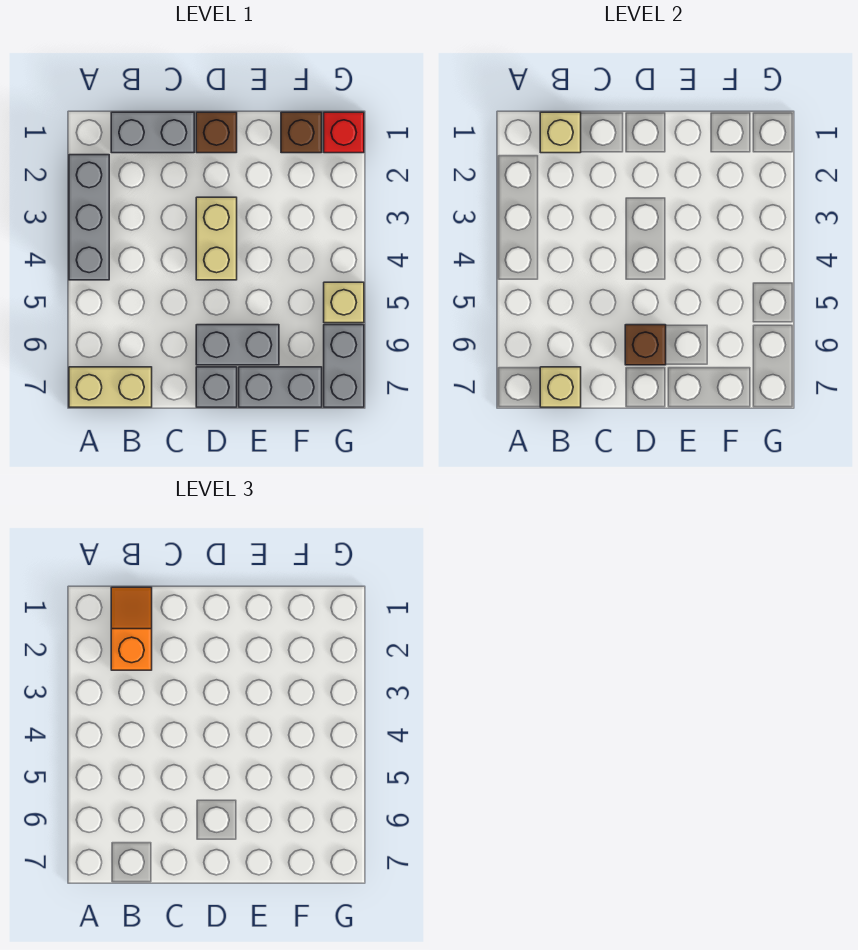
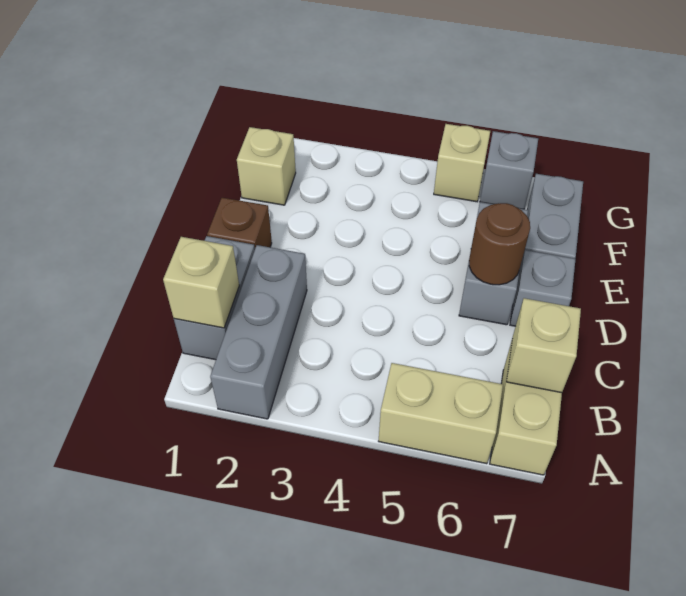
grey 1x3 brick [69,155,109,280] -> grey 1x3 brick turned to [210,245,307,419]
orange 1x2 slope [111,587,152,670] -> none
tan 1x2 brick [196,197,237,280] -> tan 1x2 brick moved to [379,363,503,464]
brown 1x1 brick [625,325,666,365] -> brown 1x1 round brick [469,203,530,285]
brown 1x1 brick [281,112,322,153] -> tan 1x1 brick [237,127,296,205]
red 1x1 brick [324,112,364,153] -> none
grey 1x2 brick [324,325,364,407] -> grey 1x1 brick [480,131,538,209]

